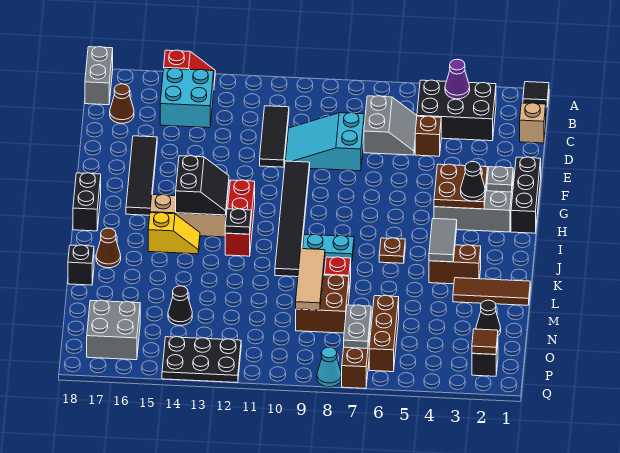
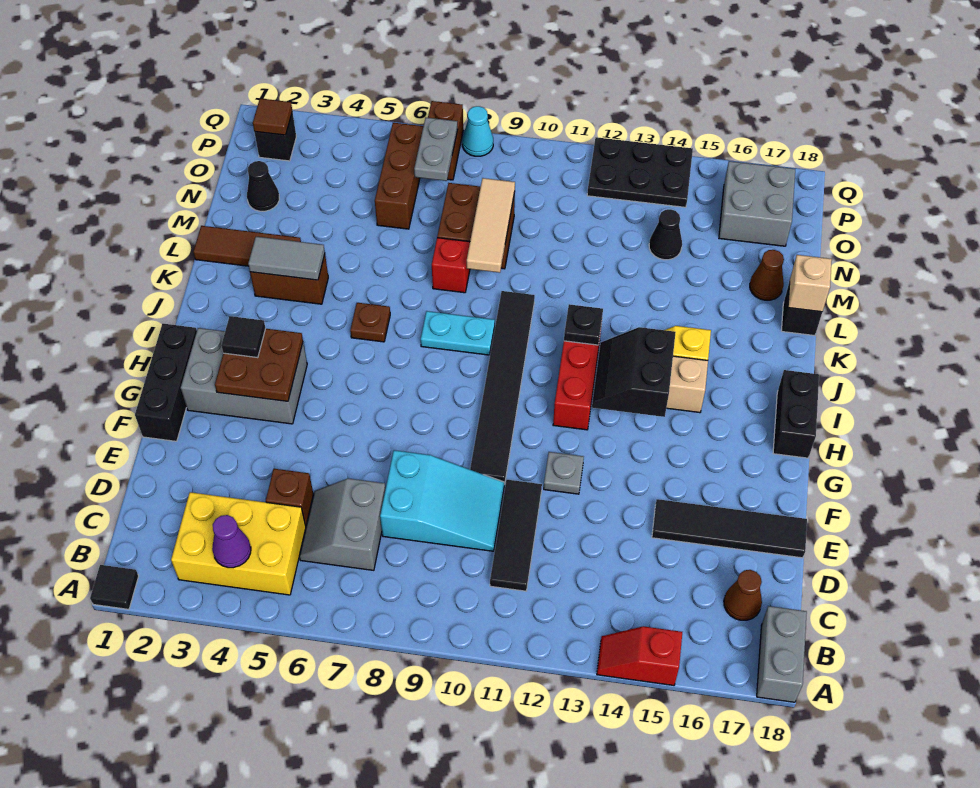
black 2x3 brick [417,80,496,141] -> yellow 2x3 brick [171,492,306,595]
cyan 2x2 brick [160,68,214,128] -> none
tan 1x1 brick [520,103,546,143] -> tan 1x1 brick moved to [788,255,832,312]
black 1x4 tile [126,136,157,215] -> black 1x4 tile turned to [652,499,807,558]
grey 1x1 plate [487,167,513,192] -> grey 1x1 plate moved to [544,452,584,494]
black 1x1 cone [461,162,485,201] -> black 1x1 tile [221,316,266,358]
grey 1x2 tile [429,219,457,262] -> grey 1x2 tile turned to [248,237,325,280]
brown 1x1 cone [96,228,121,268] -> brown 1x1 cone moved to [750,250,784,300]

